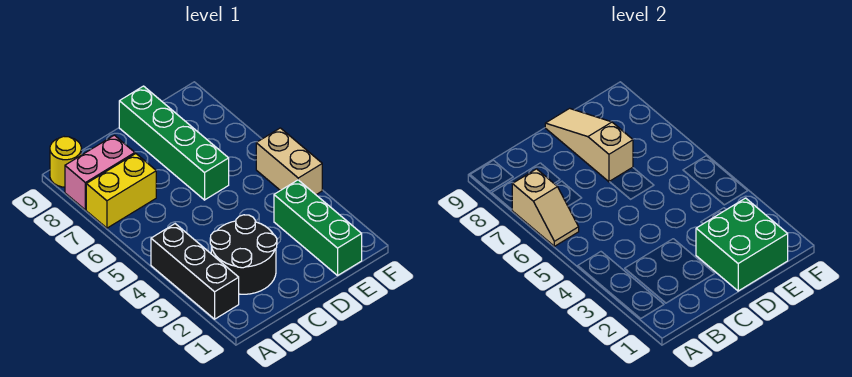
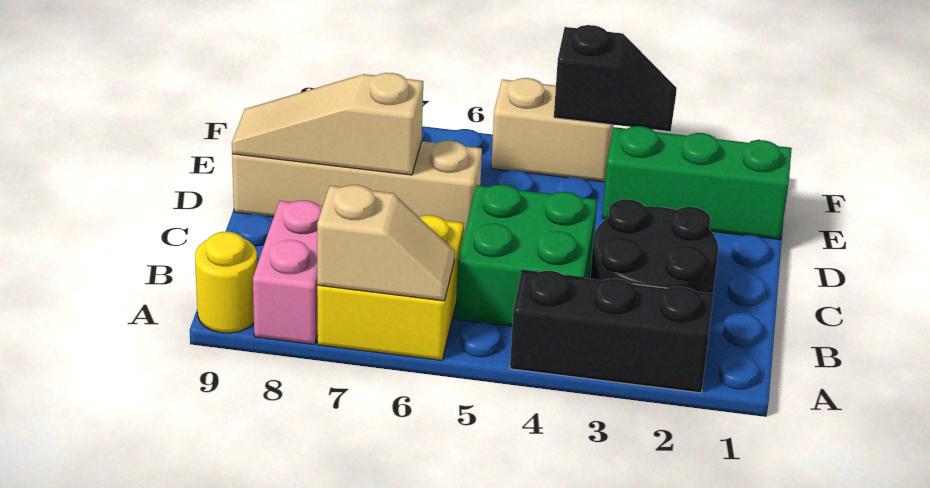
yellow 1x2 brick [86,154,156,228] -> yellow 2x2 brick [317,215,464,360]
green 2x2 brick [696,198,788,291] -> green 2x2 brick moved to [455,185,597,326]
green 1x4 brick [119,86,229,200] -> tan 1x4 brick [232,141,482,237]
none -> black 1x2 slope [554,25,677,131]

